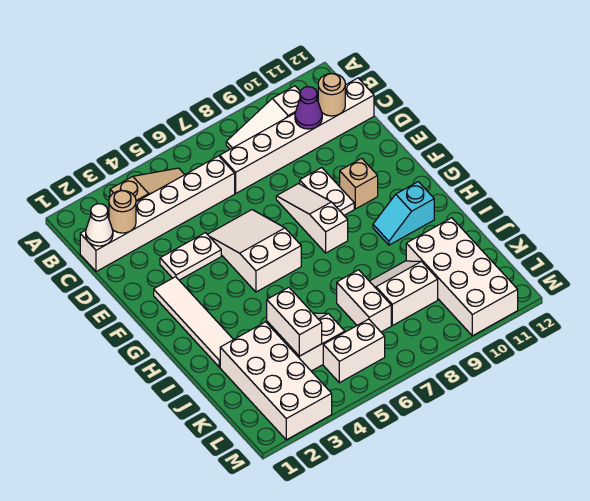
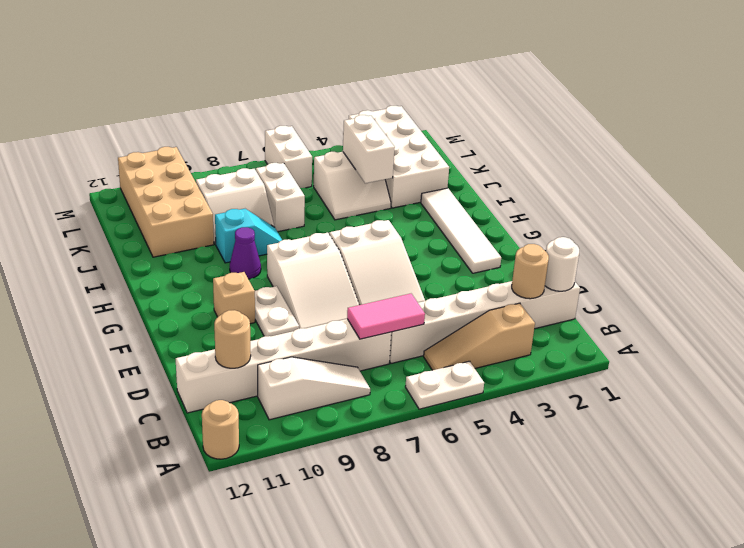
none -> tan 1x1 round brick [202,400,239,459]
white 1x1 cone [86,204,113,246] -> white 1x1 round brick [545,237,579,291]
none -> pink 1x2 tile [347,294,425,339]
purple 1x1 cone [295,87,322,129] -> purple 1x1 cone moved to [230,227,261,279]
white 1x2 plate [160,233,221,280] -> white 1x2 plate moved to [405,361,484,409]
white 1x3 slope [276,184,348,253] -> white 2x3 slope [267,233,359,329]
cyan 1x2 slope [373,182,434,245] -> cyan 1x2 slope moved to [215,209,282,263]
white 2x4 brick [406,218,518,336] -> tan 2x4 brick [118,147,214,257]
white 1x2 brick [323,319,385,383] -> white 1x2 brick turned to [265,126,312,188]

